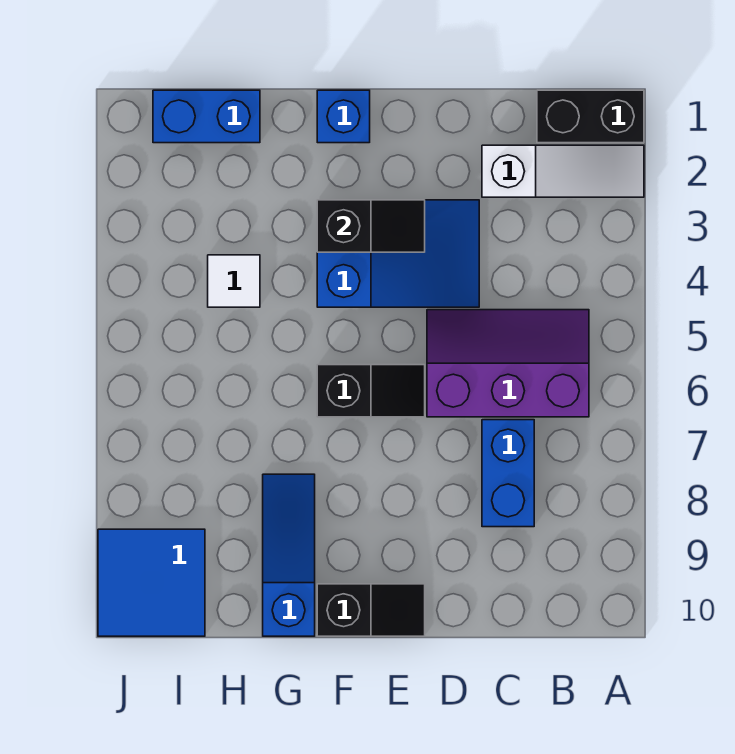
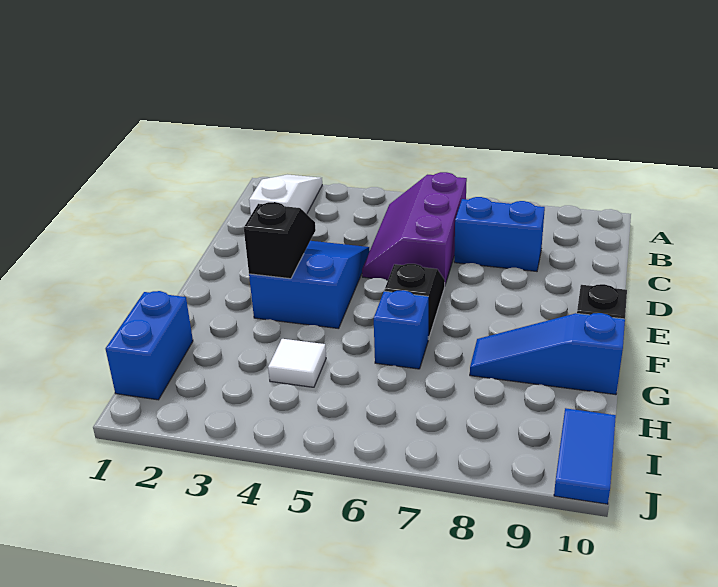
black 1x2 brick [537,90,644,143] -> none
blue 1x1 brick [317,90,370,143] -> blue 1x1 brick moved to [374,290,428,369]
blue 2x2 tile [98,529,205,636] -> blue 1x2 tile [554,408,616,504]

